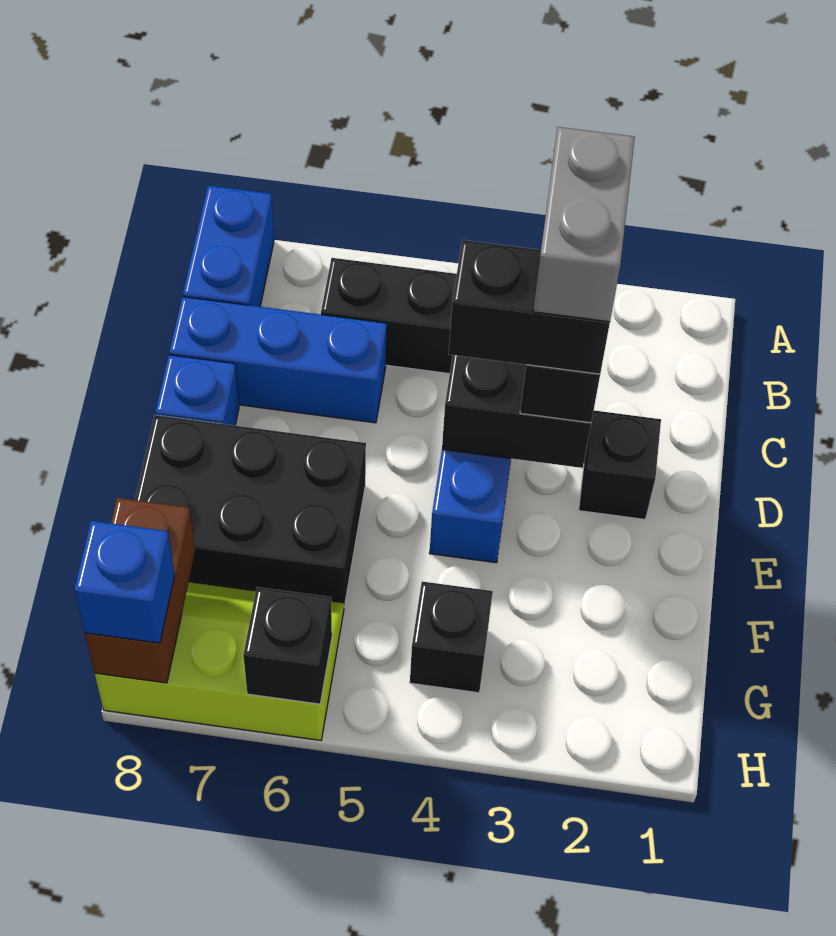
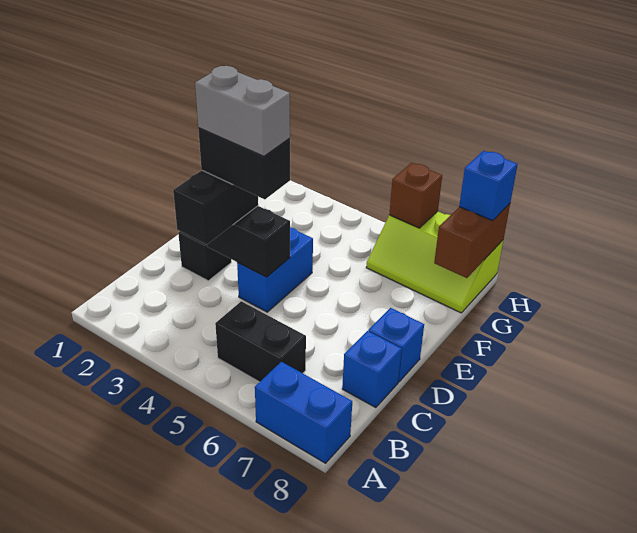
blue 1x2 brick [183,186,274,307] -> blue 1x2 brick turned to [255,362,352,463]
grey 1x2 brick [533,127,635,322] -> grey 1x2 brick turned to [195,66,290,156]
blue 1x3 brick [169,297,387,423] -> blue 1x1 brick [342,331,402,408]
black 2x3 brick [135,415,366,606] -> none
black 1x1 brick [410,581,493,693] -> none
black 1x1 brick [243,587,332,704] -> brown 1x1 brick [389,163,442,228]

